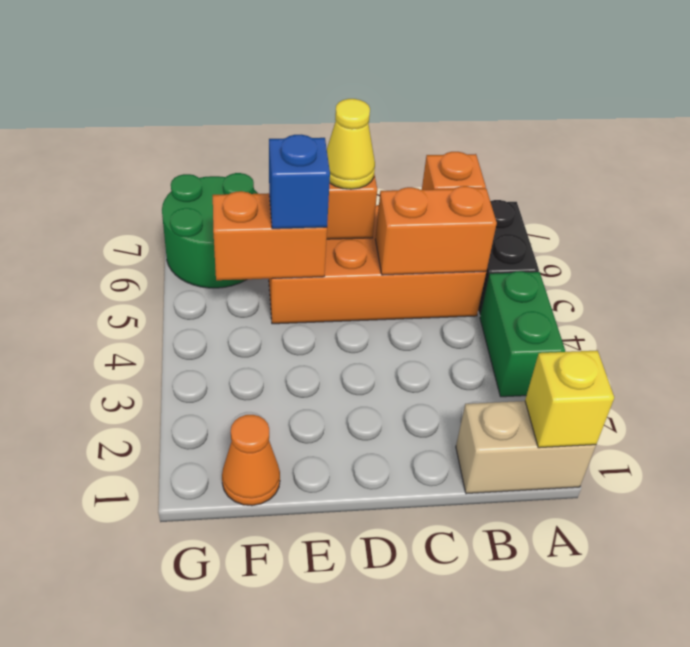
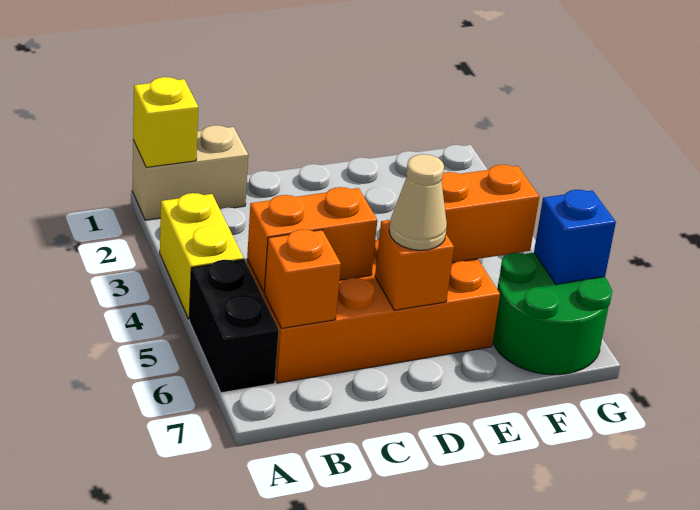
green 1x2 brick [480,271,565,397] -> yellow 1x2 brick [160,193,244,319]
yellow 1x1 cone [327,99,375,189] -> tan 1x1 cone [389,154,447,250]
blue 1x1 brick [269,135,330,229] -> blue 1x1 brick moved to [534,190,616,284]
orange 1x1 cone [222,415,280,506] -> none

